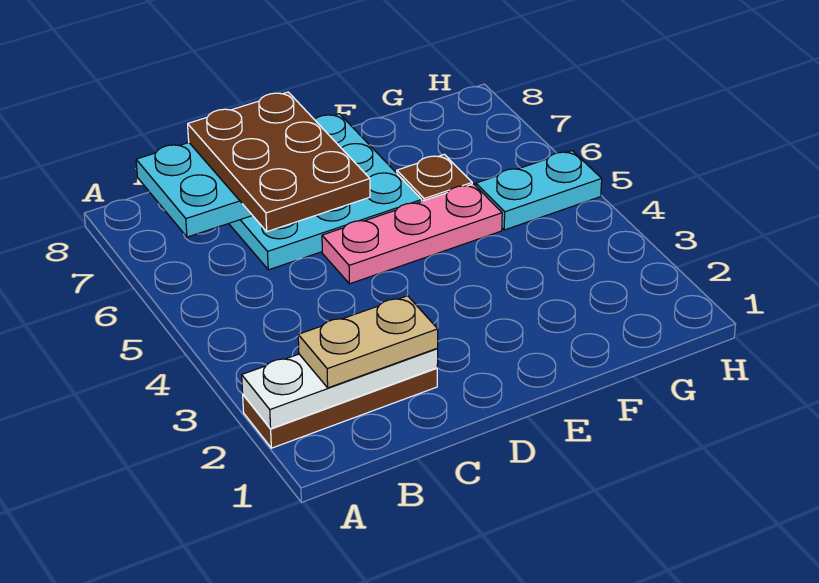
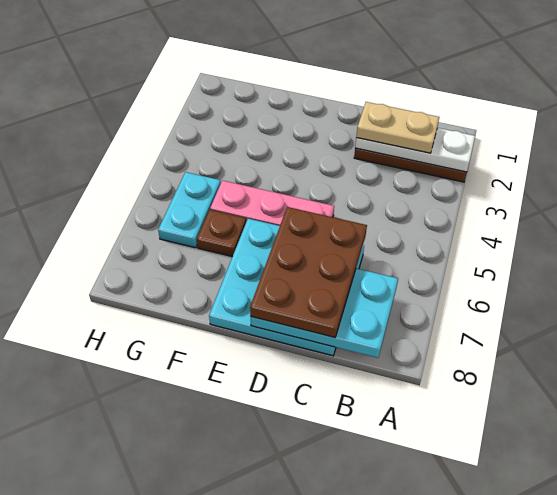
cyan 1x2 plate [476,151,602,230] -> cyan 1x2 plate turned to [158,172,221,248]

